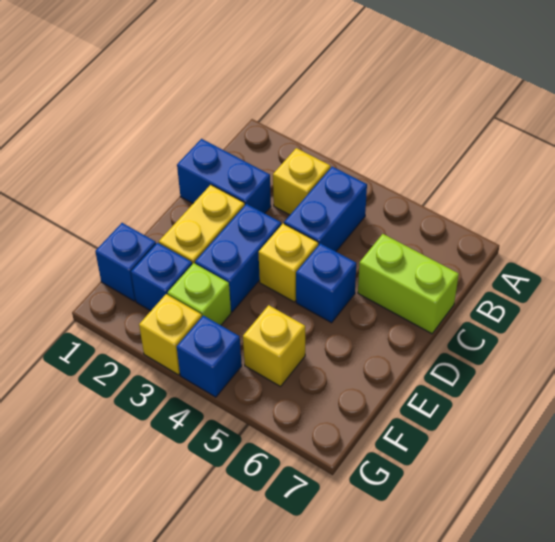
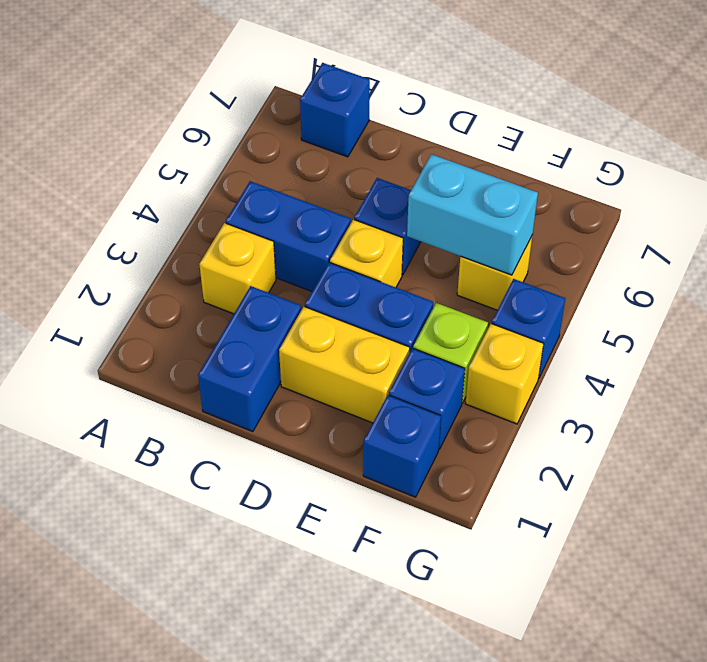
none -> blue 1x1 brick [300,63,370,157]
lime 1x2 brick [358,234,459,334] -> none
none -> cyan 1x2 brick [407,154,538,275]

